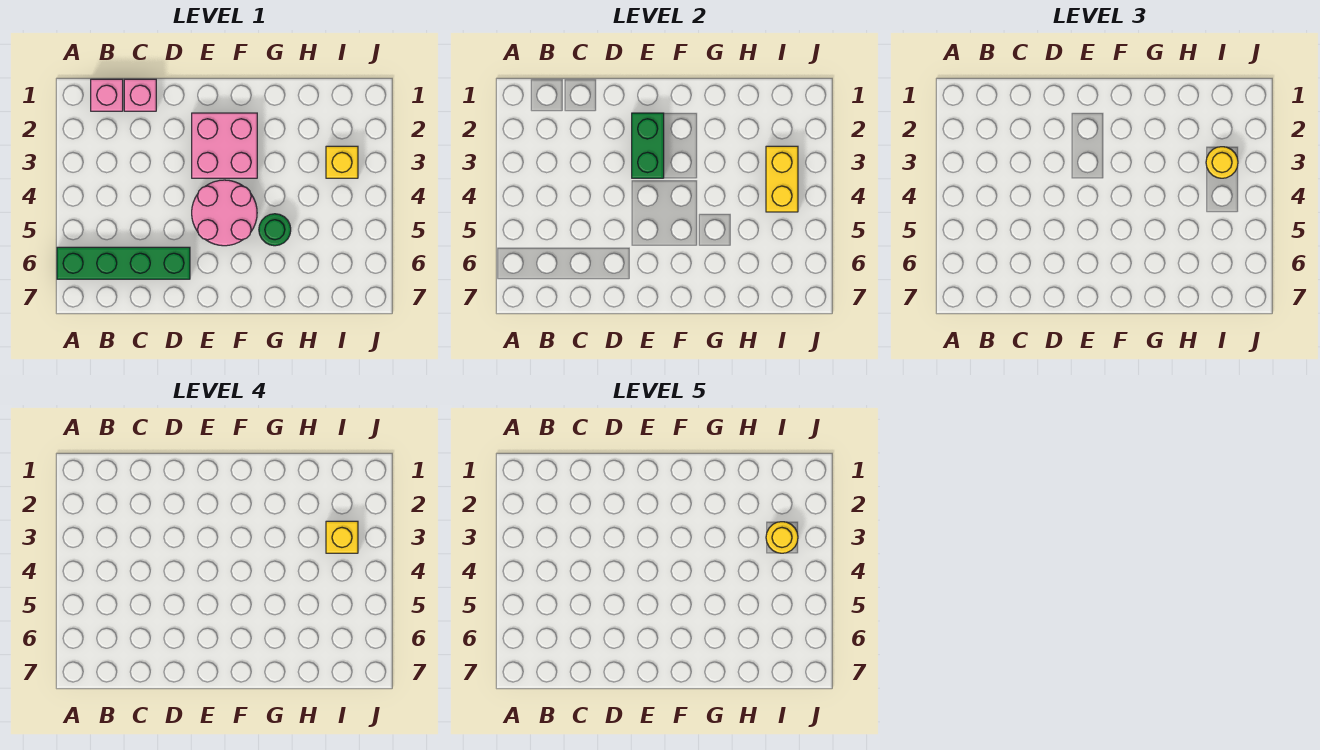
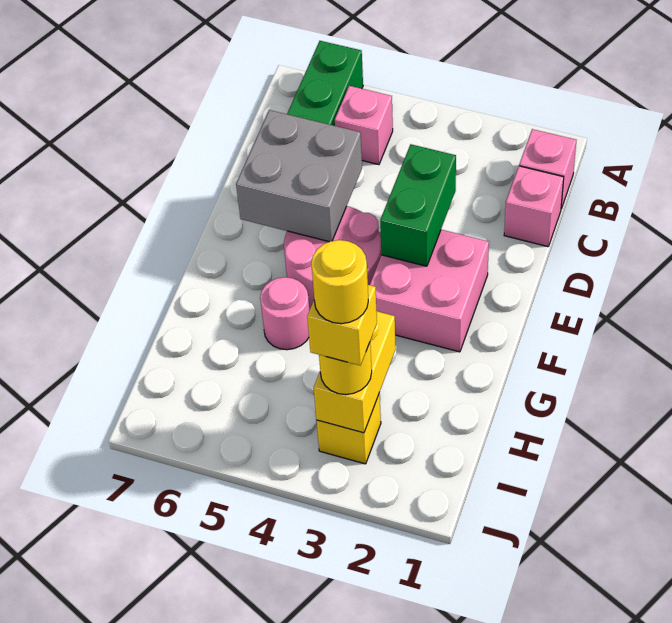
none -> pink 1x1 brick [335,86,393,165]
none -> grey 2x2 brick [236,110,362,242]
green 1x2 brick [632,113,664,178] -> green 1x2 brick turned to [380,144,456,266]
green 1x1 round brick [259,214,291,246] -> pink 1x1 round brick [260,277,309,350]
yellow 1x2 brick [766,146,798,212] -> yellow 1x2 brick turned to [314,311,396,433]

